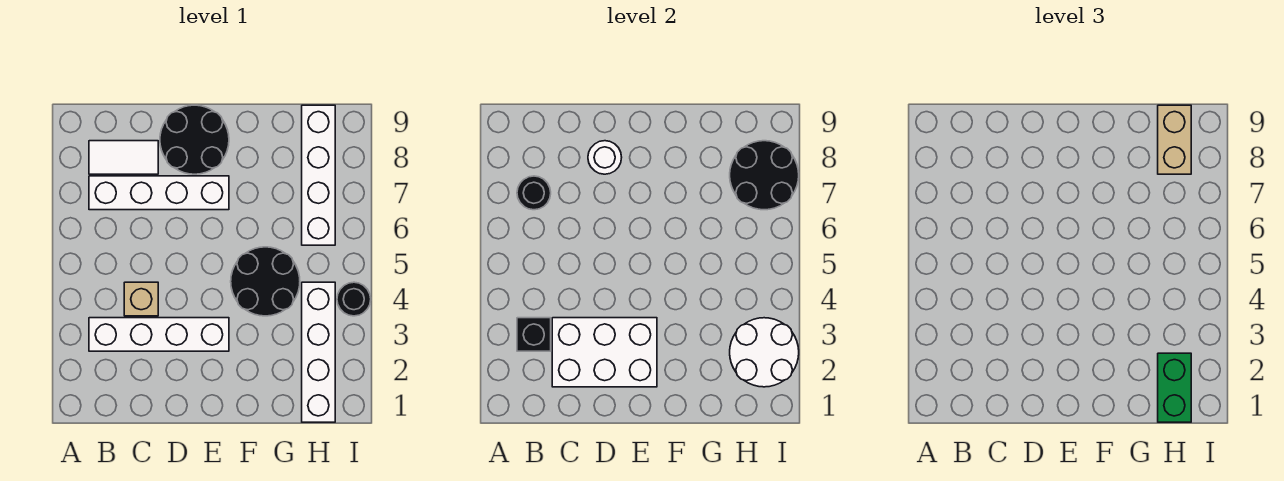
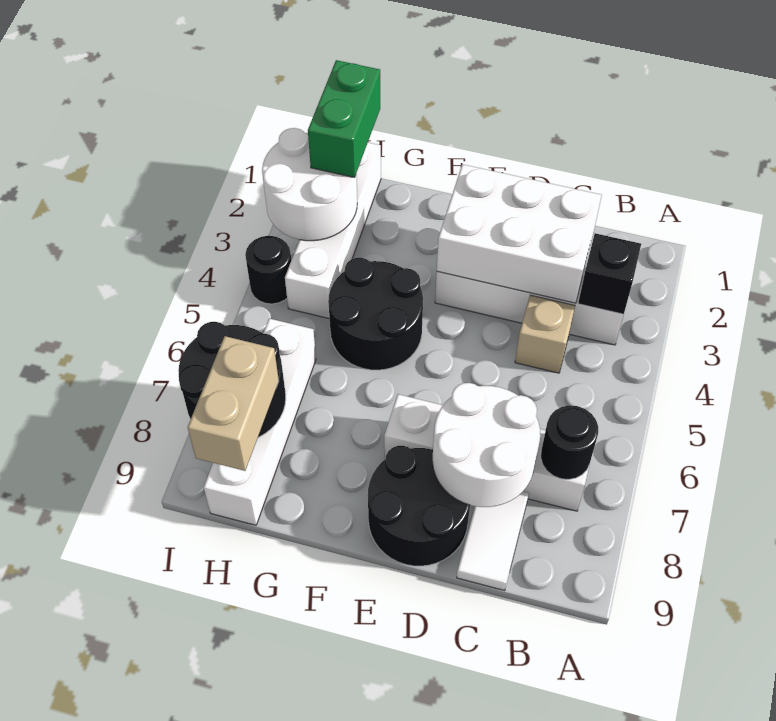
white 1x2 tile [89,141,158,174] -> white 1x2 tile turned to [457,491,529,591]
white 1x1 round brick [588,141,622,174] -> white 2x2 round brick [432,383,540,507]

